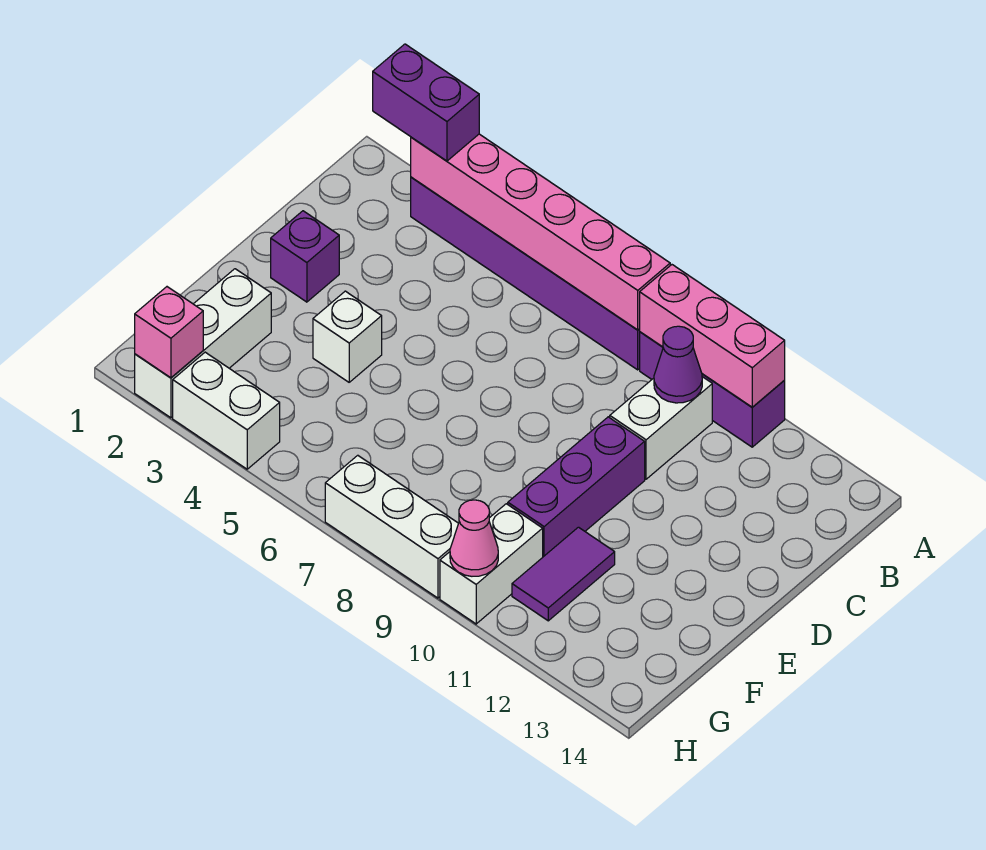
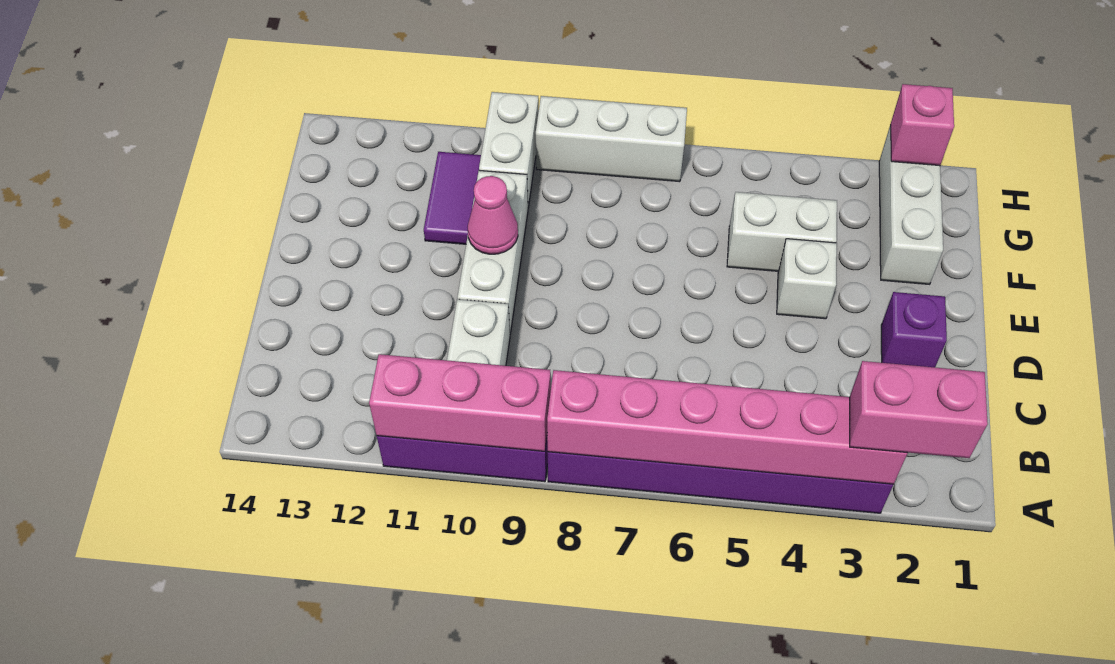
purple 1x2 brick [373,44,479,161] -> pink 1x2 brick [850,361,988,458]
purple 1x1 cone [654,326,702,403] -> none
purple 1x3 brick [508,417,645,557] -> white 1x3 brick [457,170,528,334]
white 1x2 brick [173,352,280,469] -> white 1x2 brick moved to [727,192,837,271]
pink 1x1 cone [450,500,498,576] -> pink 1x1 cone moved to [468,176,518,254]

